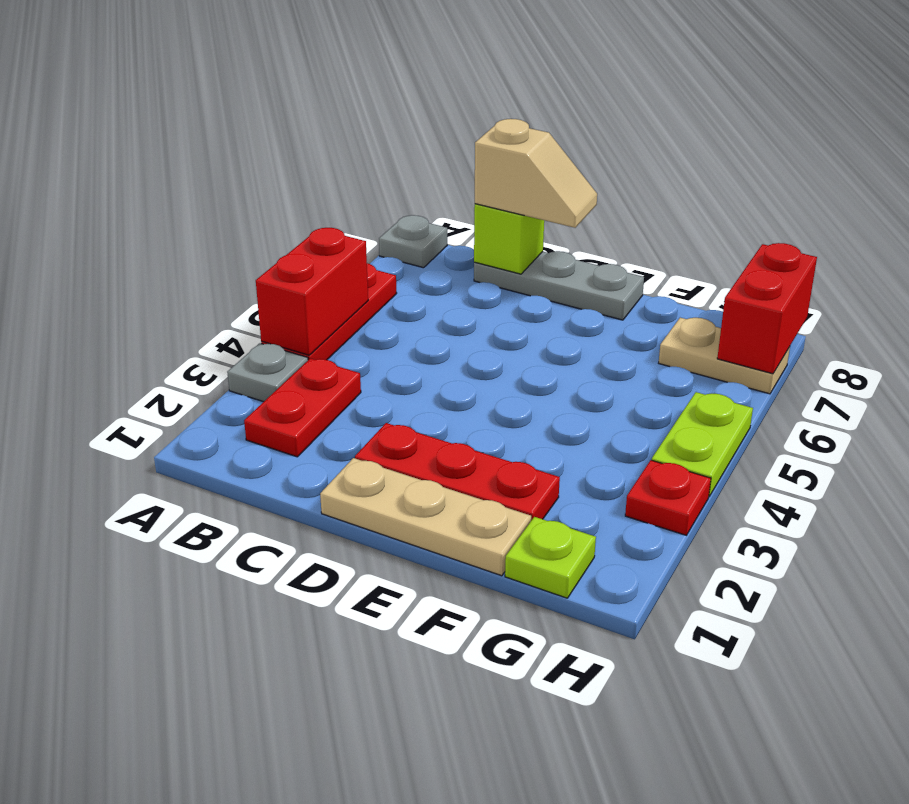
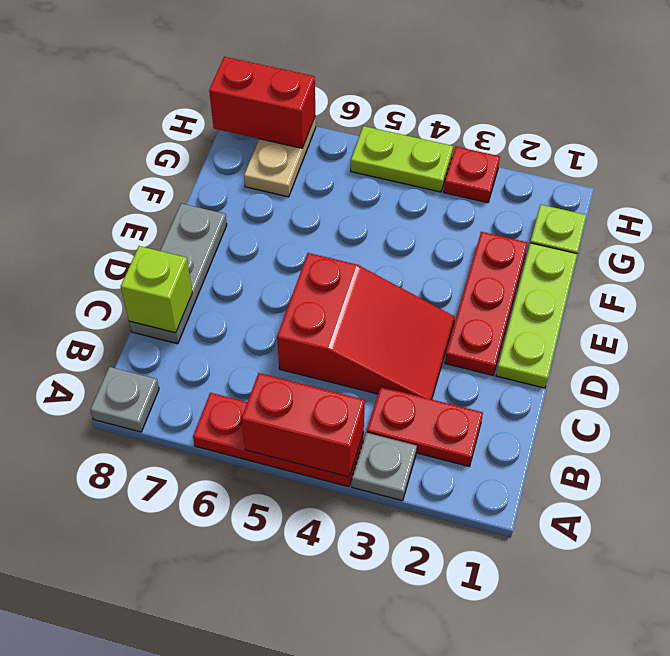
none -> red 2x3 slope [277,253,455,399]
tan 1x2 slope [475,119,597,228] -> none
tan 1x3 plate [320,458,531,576] -> lime 1x3 plate [496,243,577,388]

